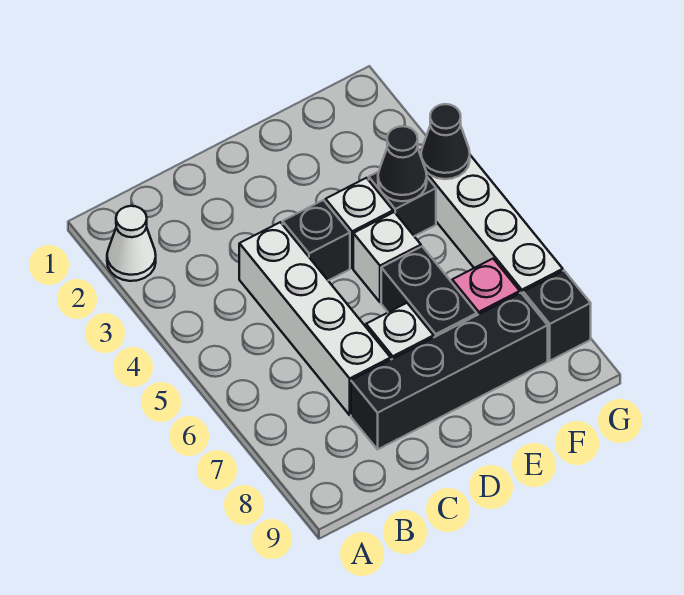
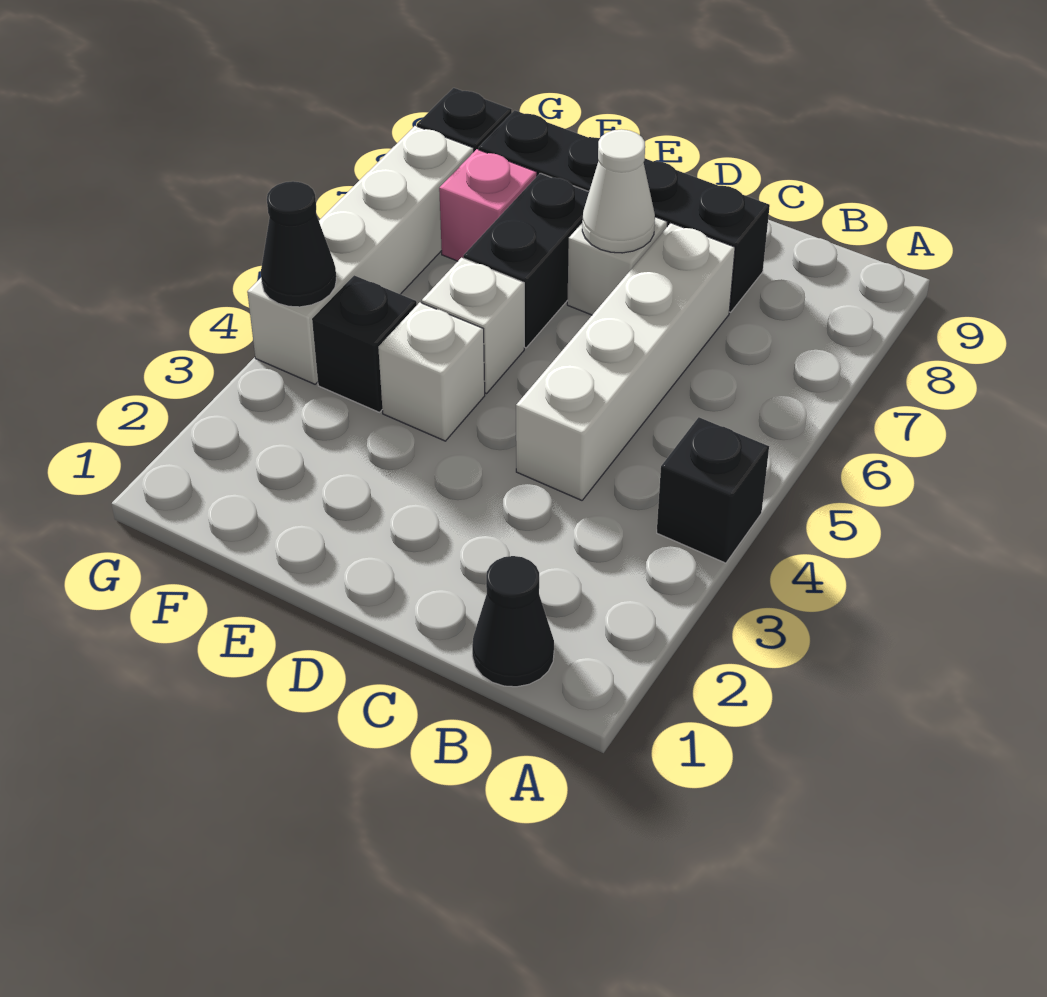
white 1x1 cone [107,206,156,281] -> white 1x1 cone moved to [582,129,655,253]
black 1x1 brick [283,200,350,280] -> black 1x1 brick moved to [657,417,769,563]
black 1x1 cone [378,126,427,201] -> black 1x1 cone moved to [472,556,554,687]

